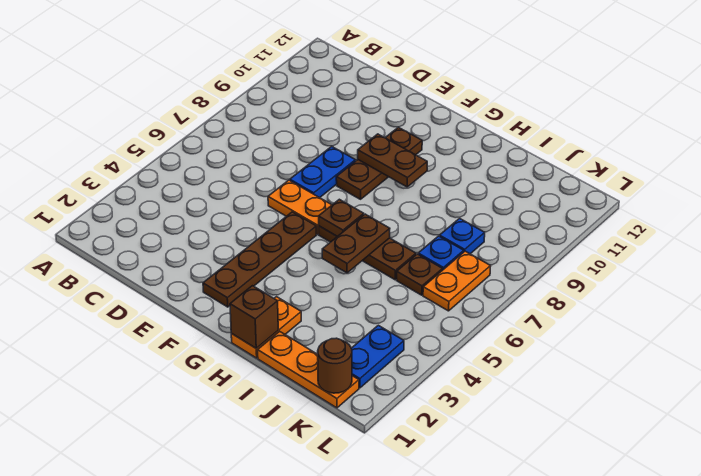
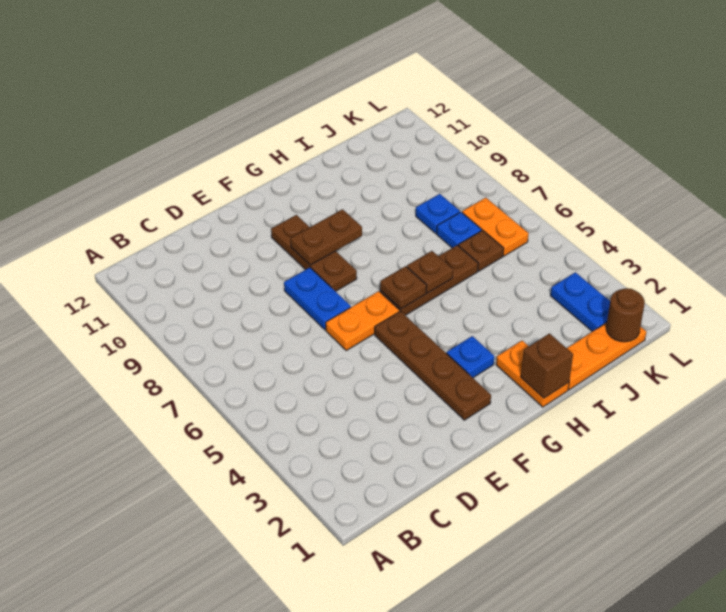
none -> blue 1x1 plate [447,336,494,378]
brown 1x2 plate [322,214,390,273] -> brown 1x1 plate [407,251,453,293]

